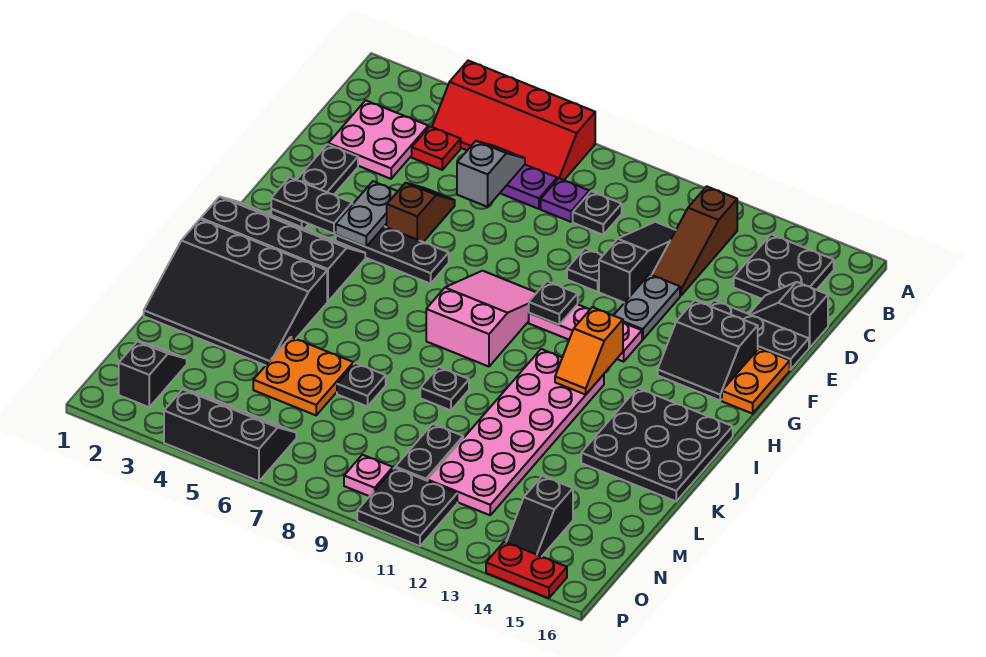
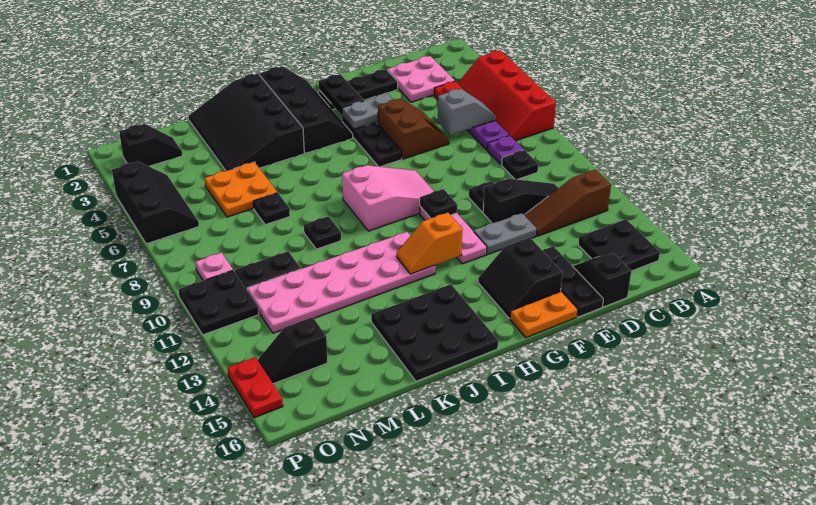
brown 1x2 slope [387,183,455,242] -> brown 2x2 slope [378,98,449,159]

